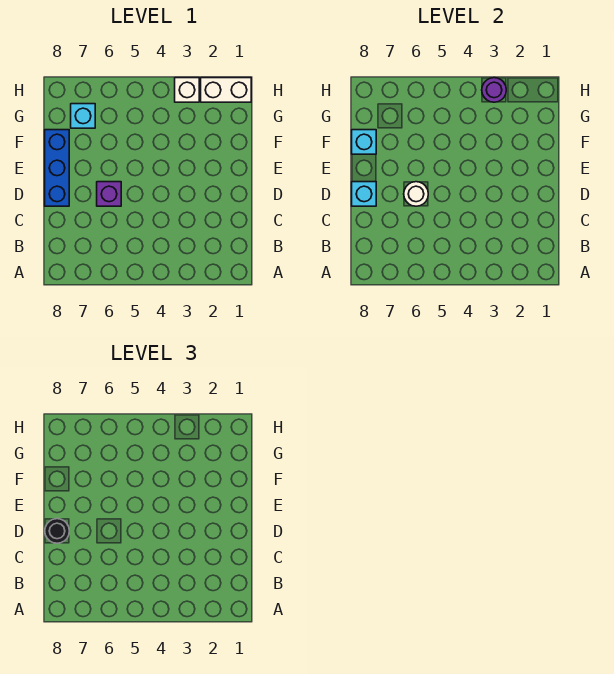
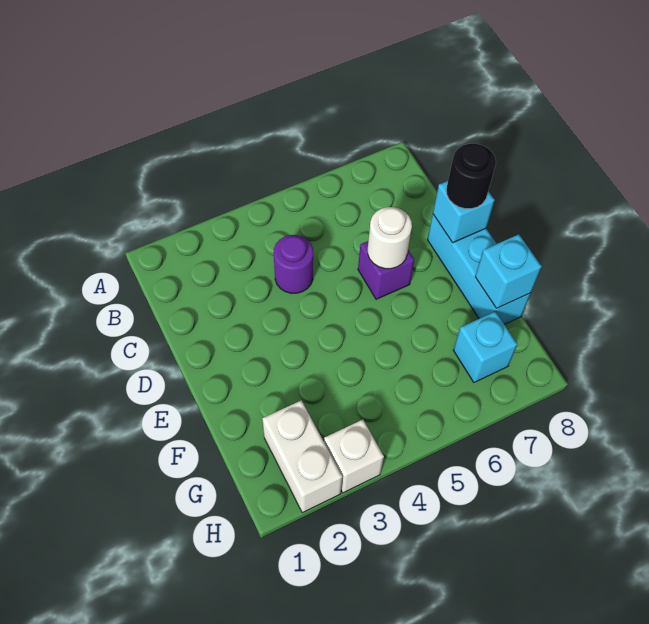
blue 1x3 brick [45,130,69,206] -> cyan 1x3 brick [427,215,531,324]
white 1x2 brick [201,78,251,102] -> white 1x2 brick turned to [262,400,342,513]
purple 1x1 round brick [482,78,506,102] -> purple 1x1 round brick moved to [274,235,313,293]

